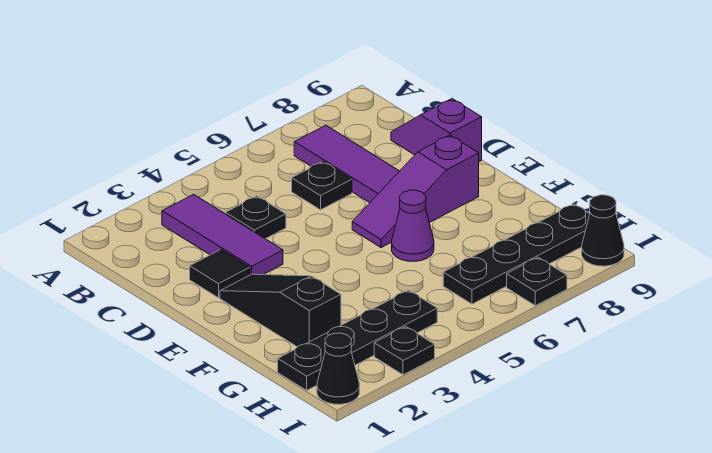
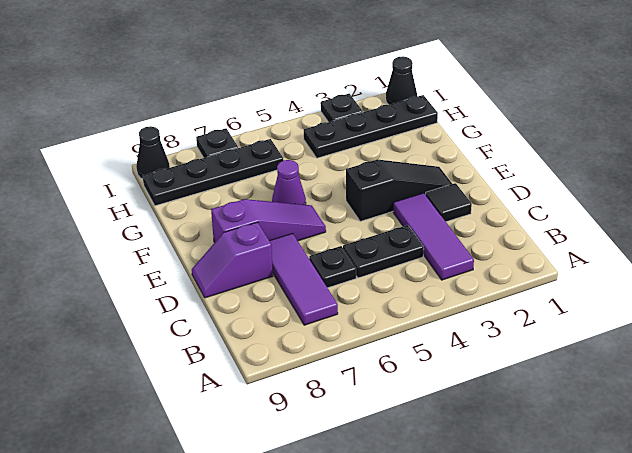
black 1x1 plate [226,196,286,239] -> black 1x2 plate [343,225,424,278]
purple 1x2 slope [391,99,482,162] -> purple 1x2 slope turned to [192,222,273,298]
black 1x3 slope [220,274,341,347] -> black 1x3 slope turned to [346,160,452,221]

